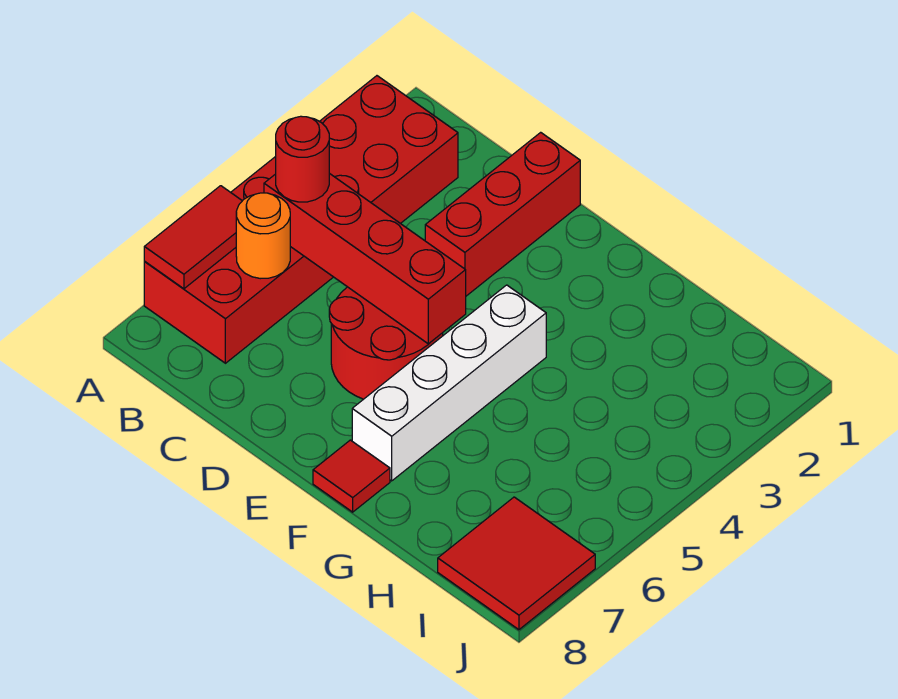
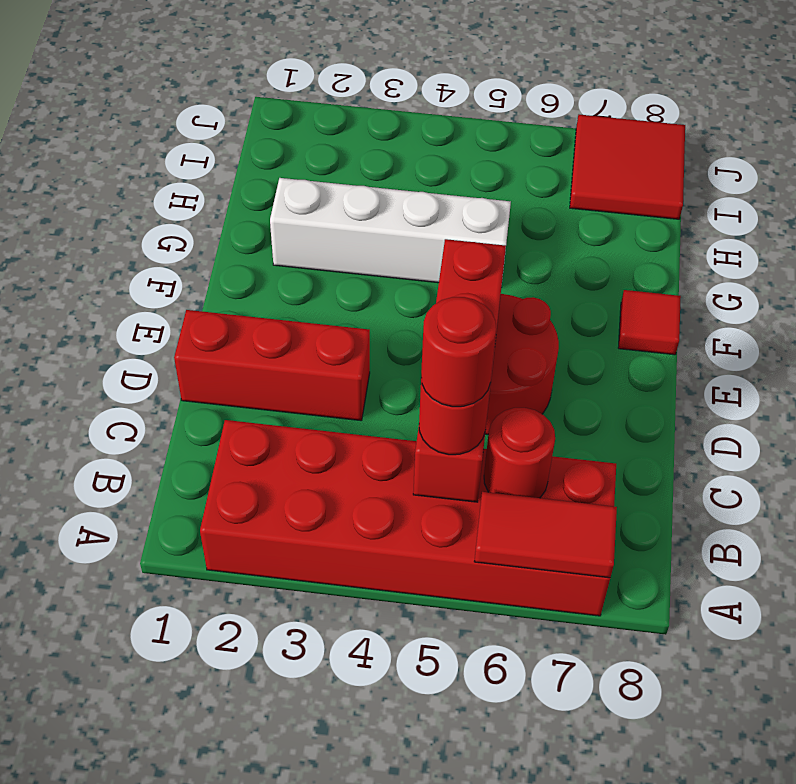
none -> red 1x1 round brick [421,297,496,407]
orange 1x1 round brick [236,193,290,279] -> red 1x1 round brick [484,408,555,498]
white 1x4 brick [352,285,546,481] -> white 1x4 brick moved to [270,178,511,283]

